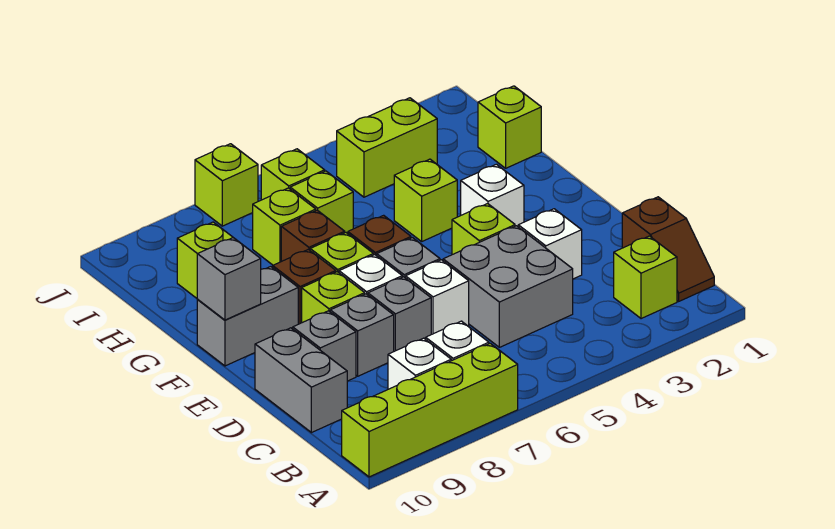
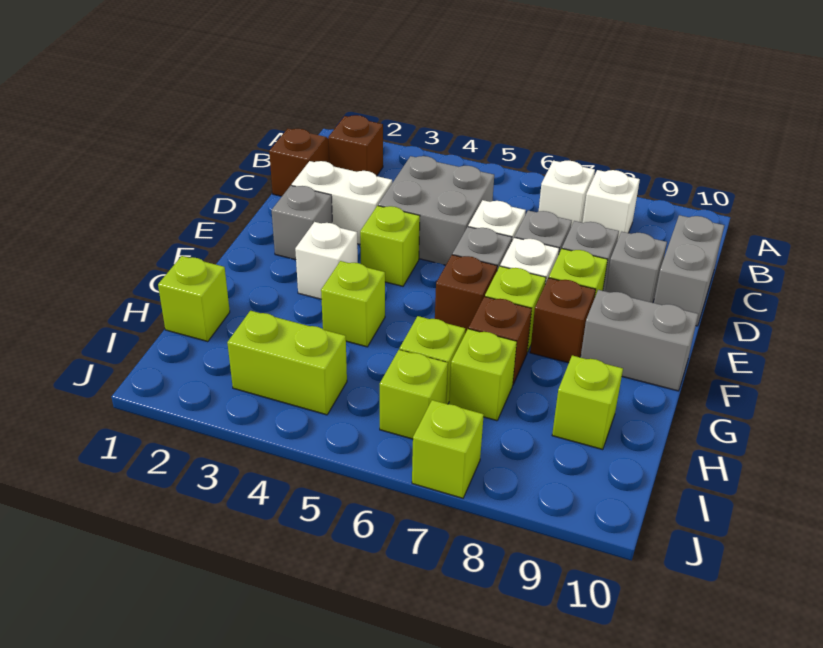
lime 1x4 brick [342,343,518,477] -> none
lime 1x1 brick [614,236,677,319] -> brown 1x1 brick [328,115,383,176]
white 1x1 brick [518,209,582,279] -> white 1x2 brick [292,161,393,244]
grey 1x1 brick [197,238,261,320] -> grey 1x1 brick moved to [272,186,332,260]

